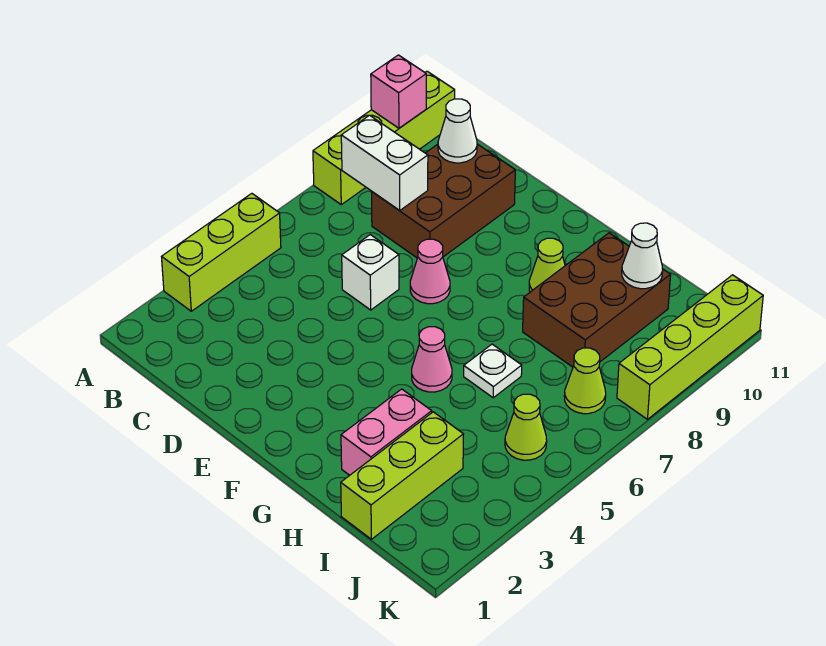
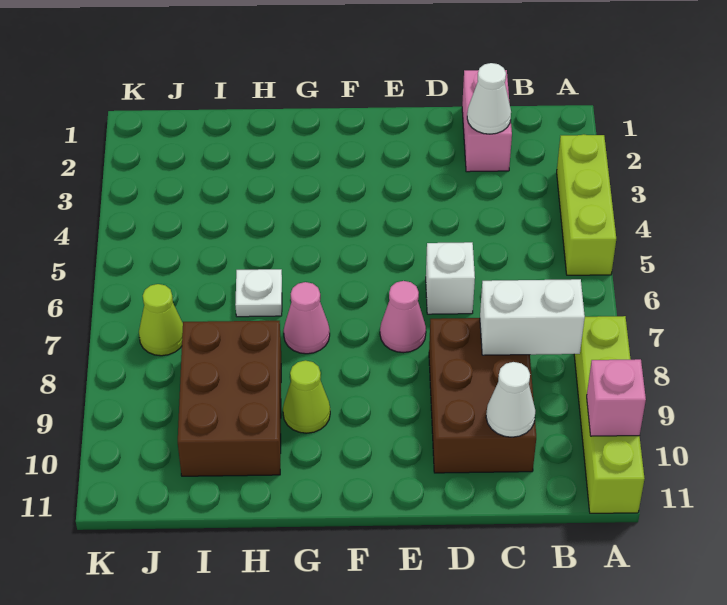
pink 1x1 cone [412,327,452,392] -> pink 1x1 cone moved to [284,282,330,354]
pink 1x2 brick [341,389,432,475] -> pink 1x2 brick moved to [462,70,512,172]
lime 1x3 brick [341,412,464,539] -> none
white 1x1 cone [622,223,663,289] -> white 1x1 cone moved to [467,63,511,134]
lime 1x1 cone [505,394,547,460] -> none
lime 1x4 brick [617,275,763,419] -> none

